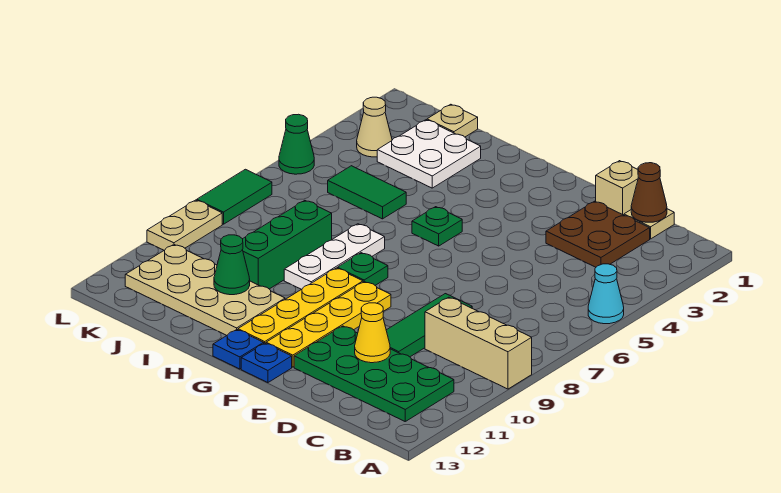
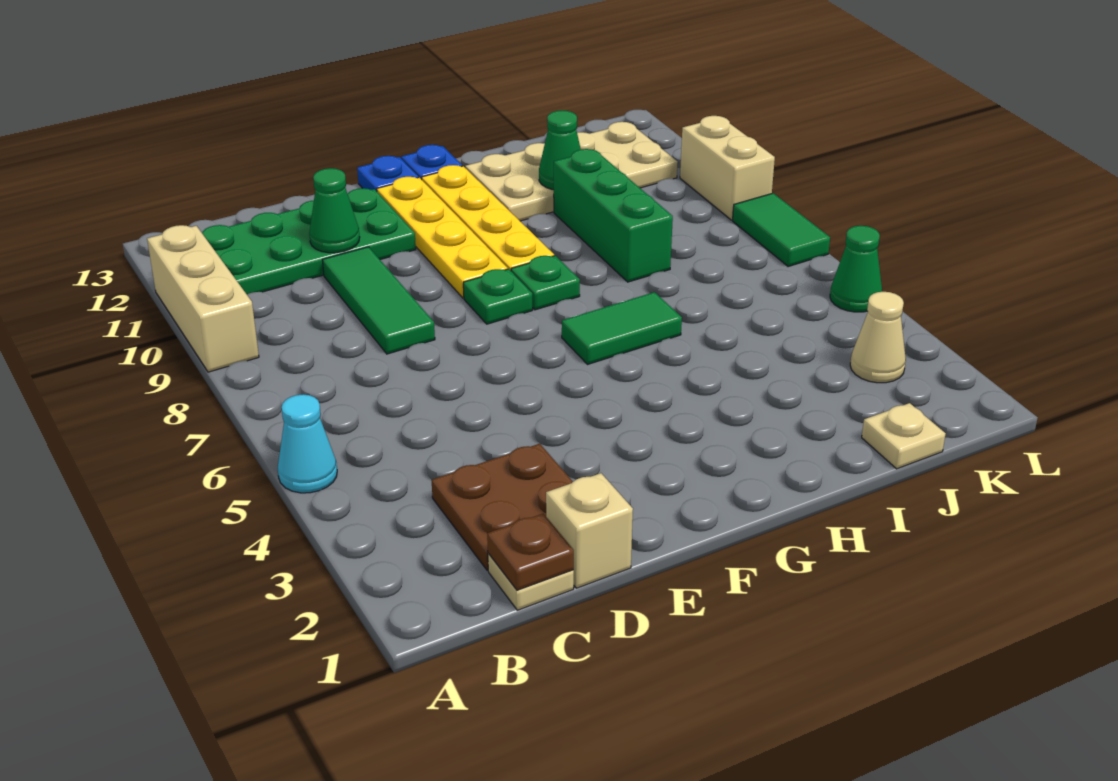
tan 1x3 brick [425,297,532,389] -> tan 1x3 brick turned to [147,225,259,372]
brown 1x1 cone [631,163,667,222] -> brown 1x1 plate [487,514,574,590]
yellow 1x1 cone [355,303,390,363] -> green 1x1 cone [309,168,360,253]
green 1x1 plate [412,207,462,246] -> green 1x1 plate moved to [463,269,533,324]
white 1x3 plate [284,224,385,289] -> none
white 2x2 plate [377,120,481,188] -> none
green 1x2 tile [328,166,406,219] -> green 1x2 tile moved to [562,292,682,365]
tan 1x2 plate [147,200,222,250] -> tan 1x2 brick [680,116,775,220]

